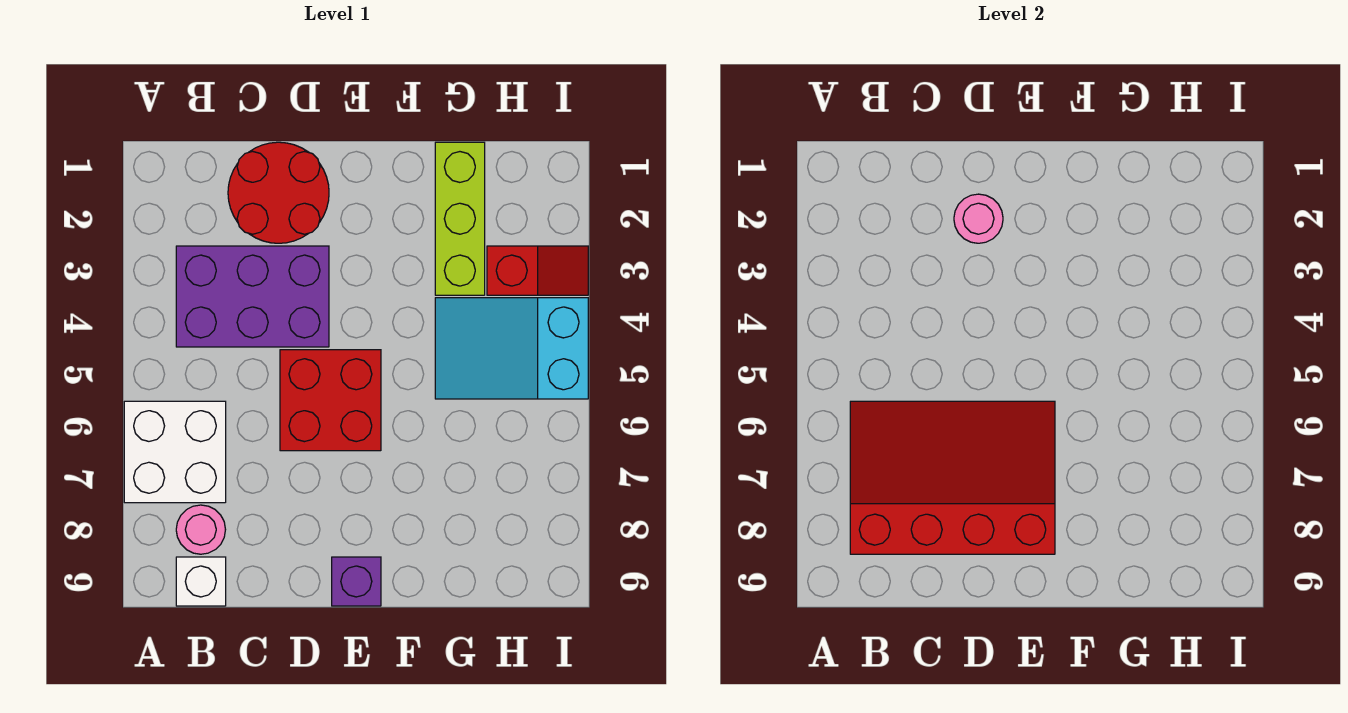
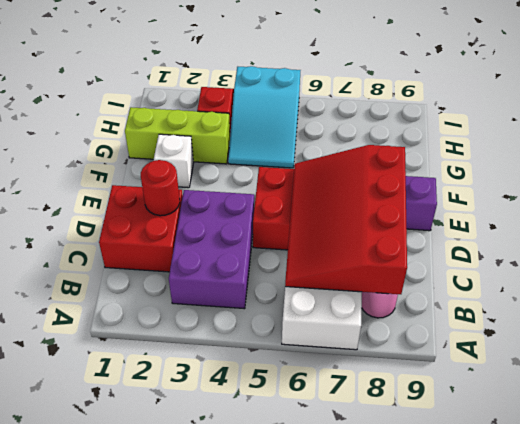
white 1x1 brick [176,557,226,606] -> white 1x1 brick moved to [154,134,193,188]
red 2x2 round brick [228,142,329,243] -> red 2x2 brick [99,185,183,272]
pink 1x1 round brick [954,194,1003,243] -> red 1x1 round brick [141,160,180,216]

